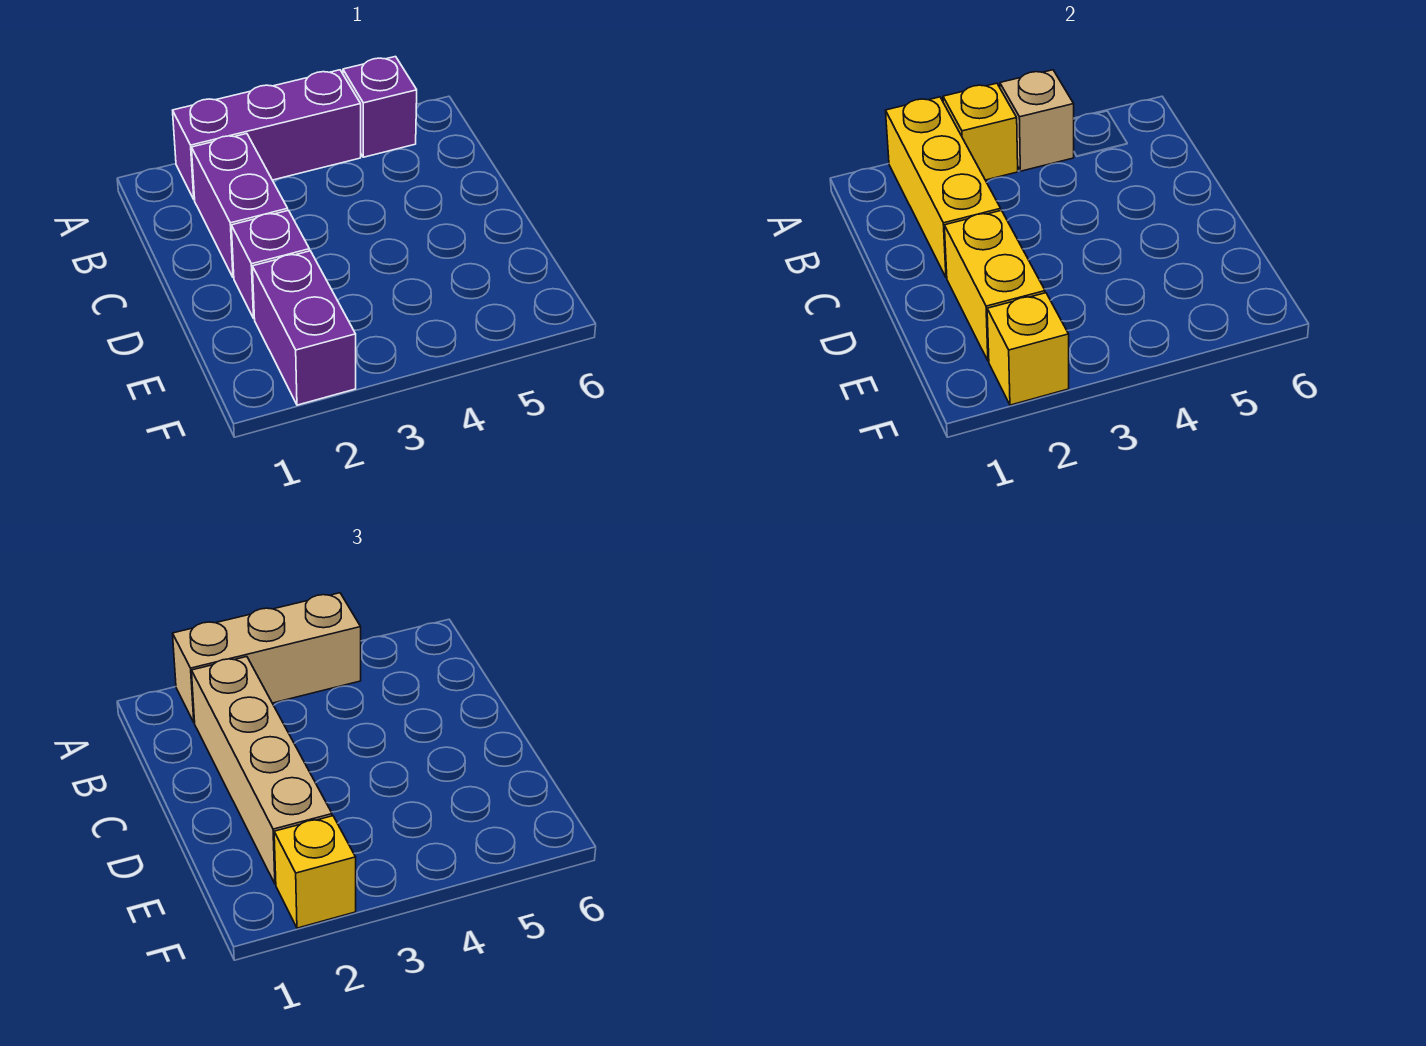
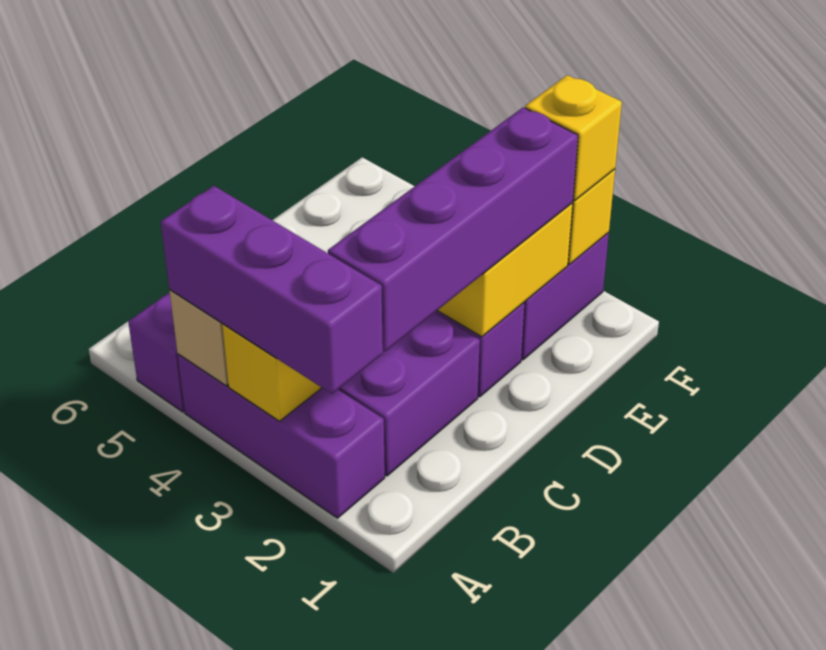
yellow 1x3 brick [886,97,1001,278] -> none
tan 1x3 brick [173,593,361,723] -> purple 1x3 brick [161,186,383,394]
tan 1x4 brick [192,657,332,884] -> purple 1x4 brick [328,107,578,352]

